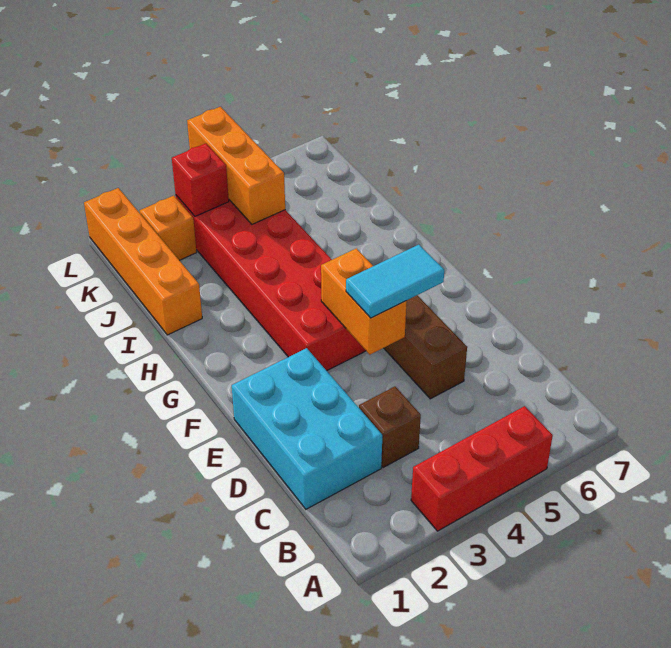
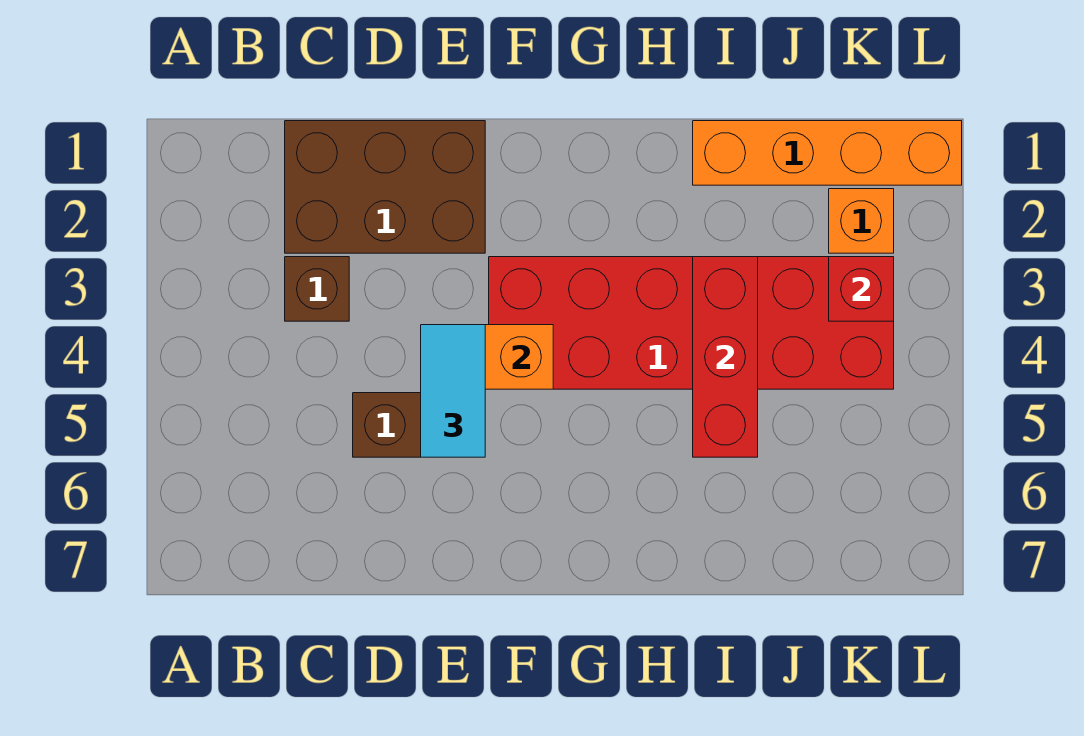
red 1x3 brick [411,406,553,531] -> red 1x3 brick moved to [693,257,758,457]
cyan 2x3 brick [232,348,382,509] -> brown 2x3 brick [285,121,485,253]
orange 1x3 brick [187,107,285,224] -> none

